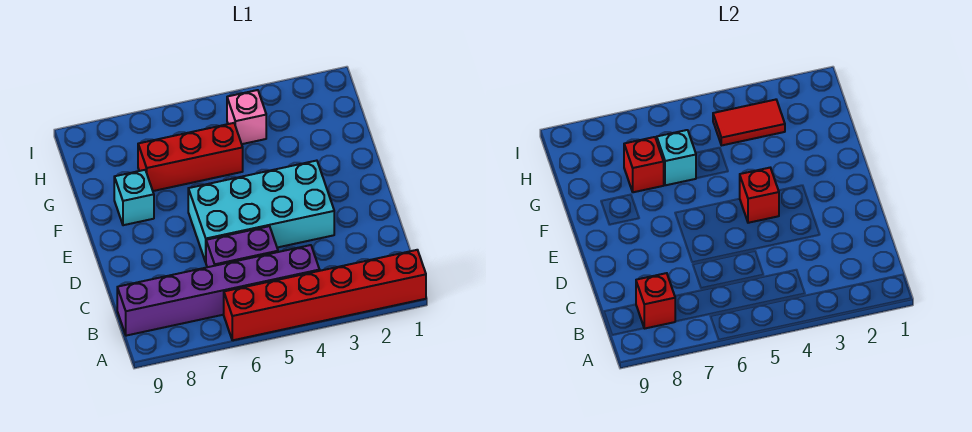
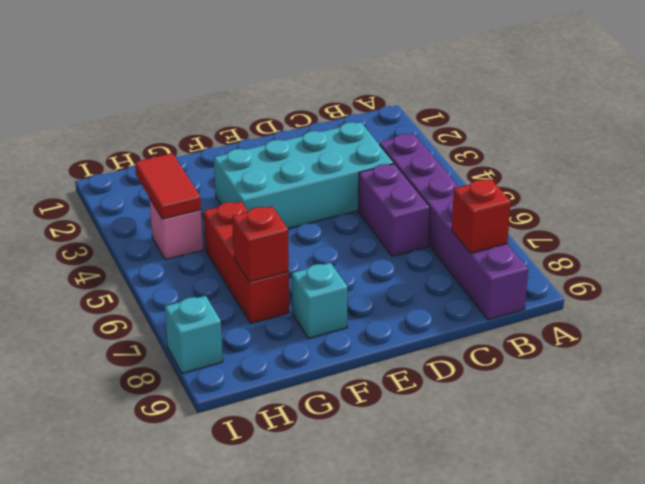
red 1x6 brick [224,250,426,340] -> none
cyan 2x4 brick [188,161,334,262] -> cyan 2x4 brick turned to [214,122,394,229]
red 1x1 brick [740,168,779,223] -> none
cyan 1x1 brick [657,130,696,185] -> cyan 1x1 brick moved to [165,296,223,373]

